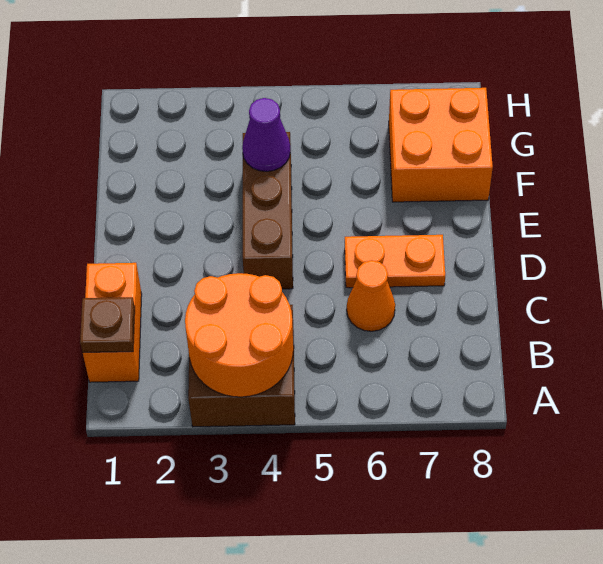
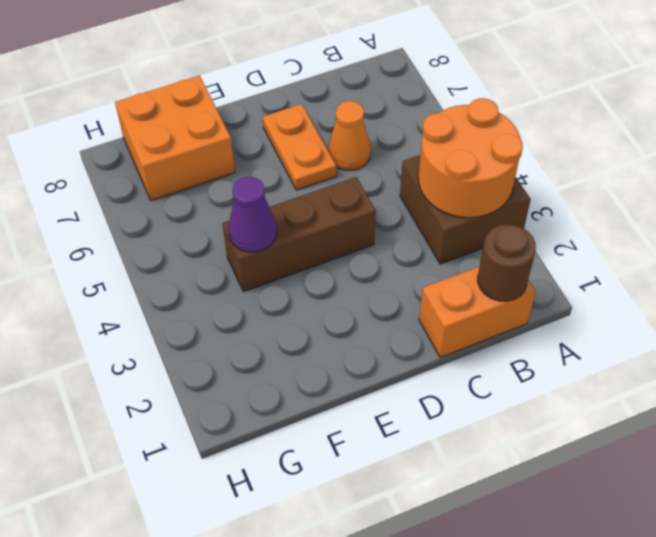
brown 1x1 plate [80,297,135,353] -> brown 1x1 round brick [478,224,536,301]

